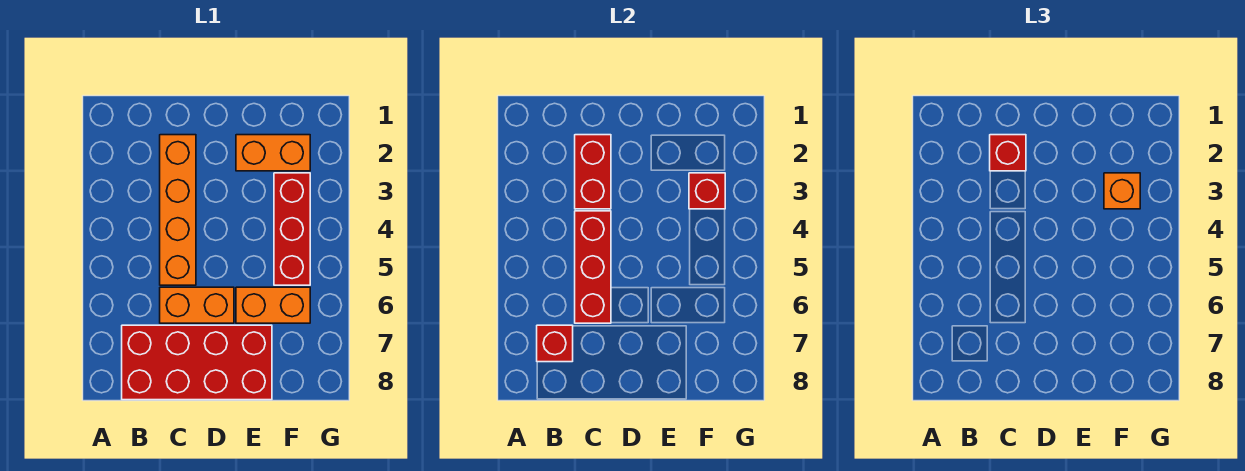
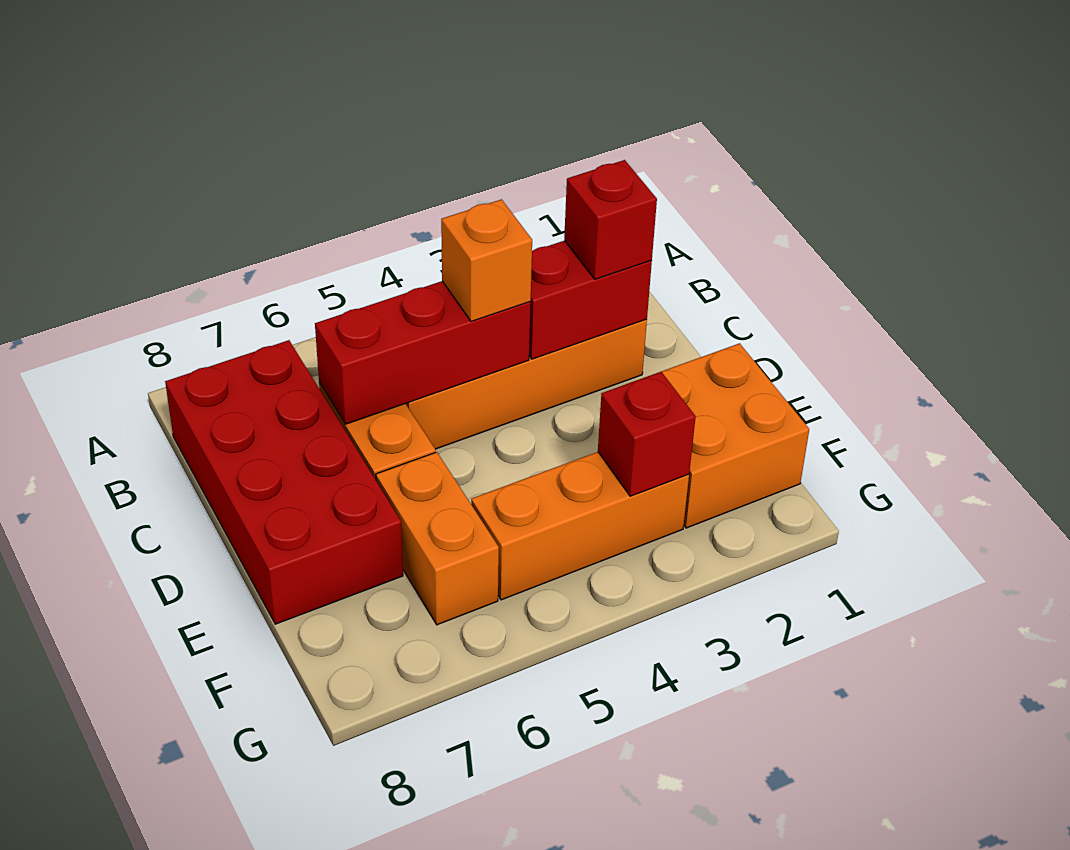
red 1x1 brick [537,325,573,362] -> none
orange 1x2 brick [236,135,310,171] -> orange 2x2 brick [662,343,809,528]
red 1x3 brick [274,173,310,285] -> orange 1x3 brick [471,452,689,600]
orange 1x1 brick [1104,173,1140,209] -> orange 1x1 brick moved to [441,199,532,321]

